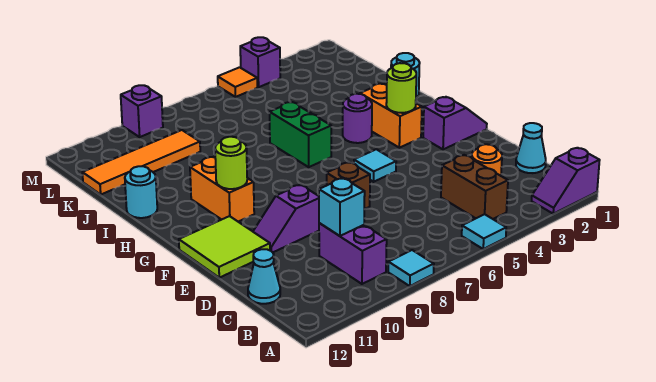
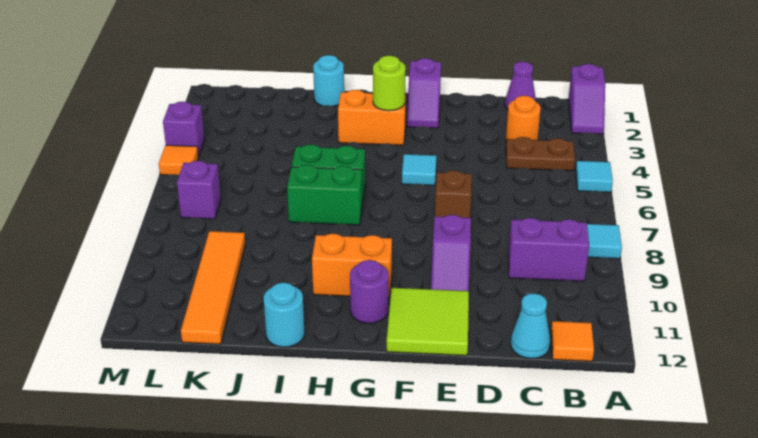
brown 1x2 brick [441,155,508,219] -> brown 1x2 plate [506,137,575,171]
none -> orange 1x1 tile [551,321,594,361]
cyan 1x1 cone [516,123,546,173] -> purple 1x1 cone [505,62,536,109]
cyan 1x1 brick [319,178,365,236] -> none
purple 1x2 slope [423,97,487,149] -> purple 1x2 slope turned to [407,58,441,128]
lime 1x1 round brick [215,137,247,189] -> none
purple 1x1 round brick [343,94,372,143] -> purple 1x1 round brick moved to [350,260,389,323]
none -> green 1x2 brick [287,165,362,225]
purple 1x1 brick [121,85,163,137] -> purple 1x1 brick moved to [177,161,221,219]

